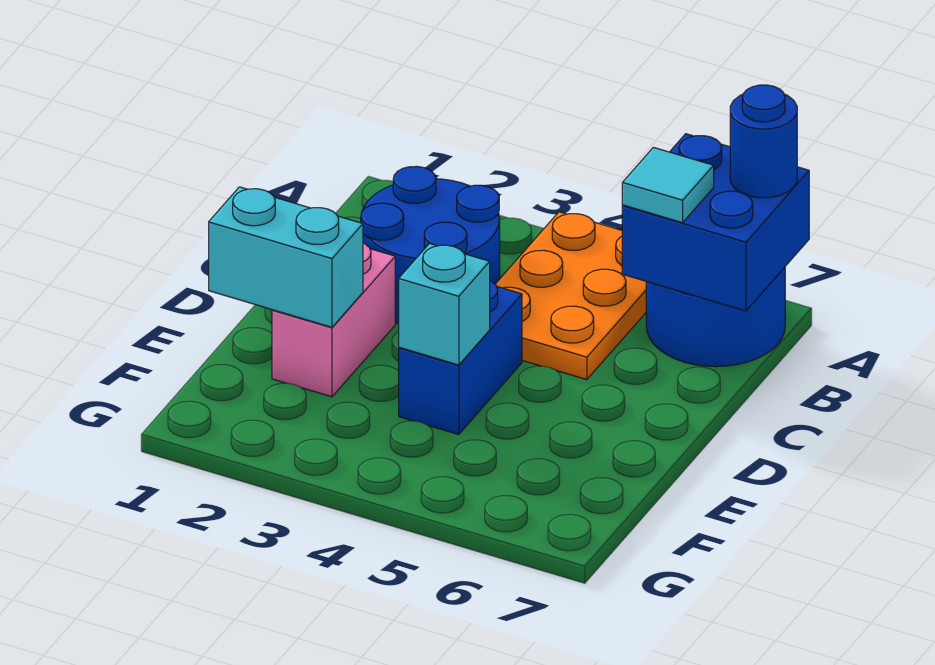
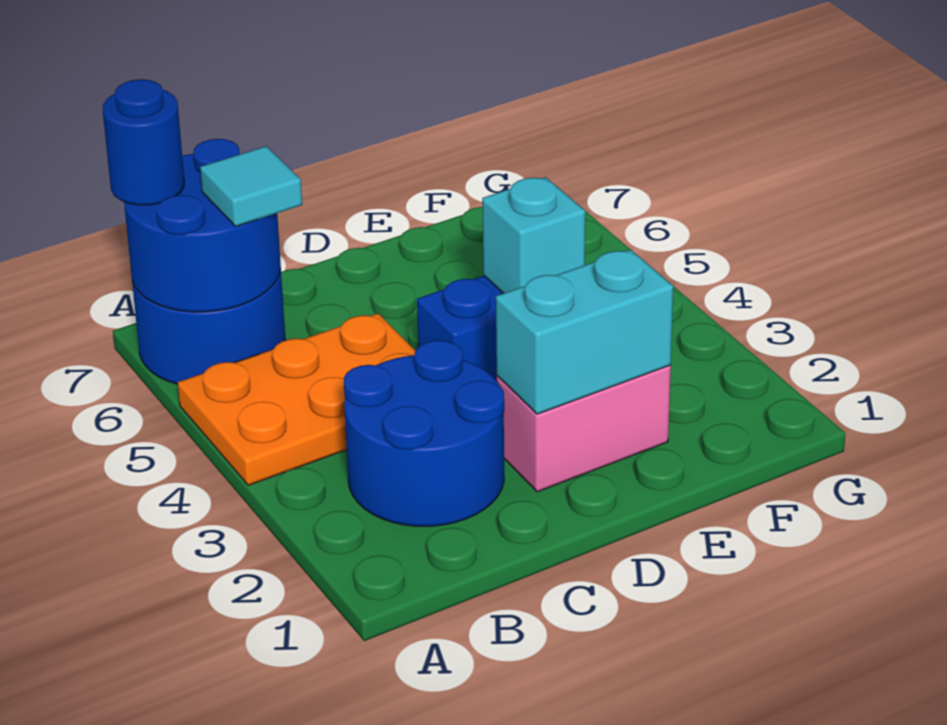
blue 2x2 brick [622,134,809,311] -> blue 2x2 round brick [124,139,281,312]
cyan 1x2 brick [209,187,363,327] -> cyan 1x2 brick turned to [496,249,673,414]

